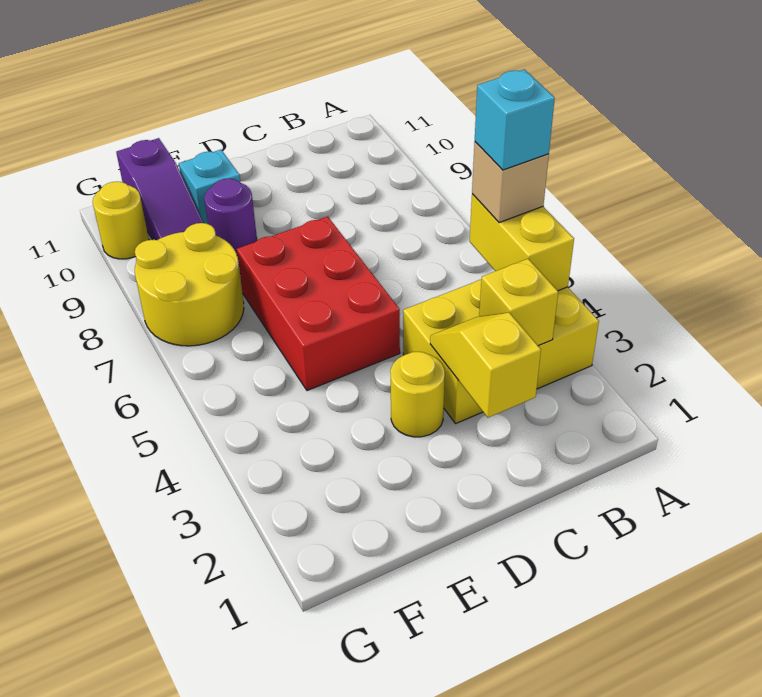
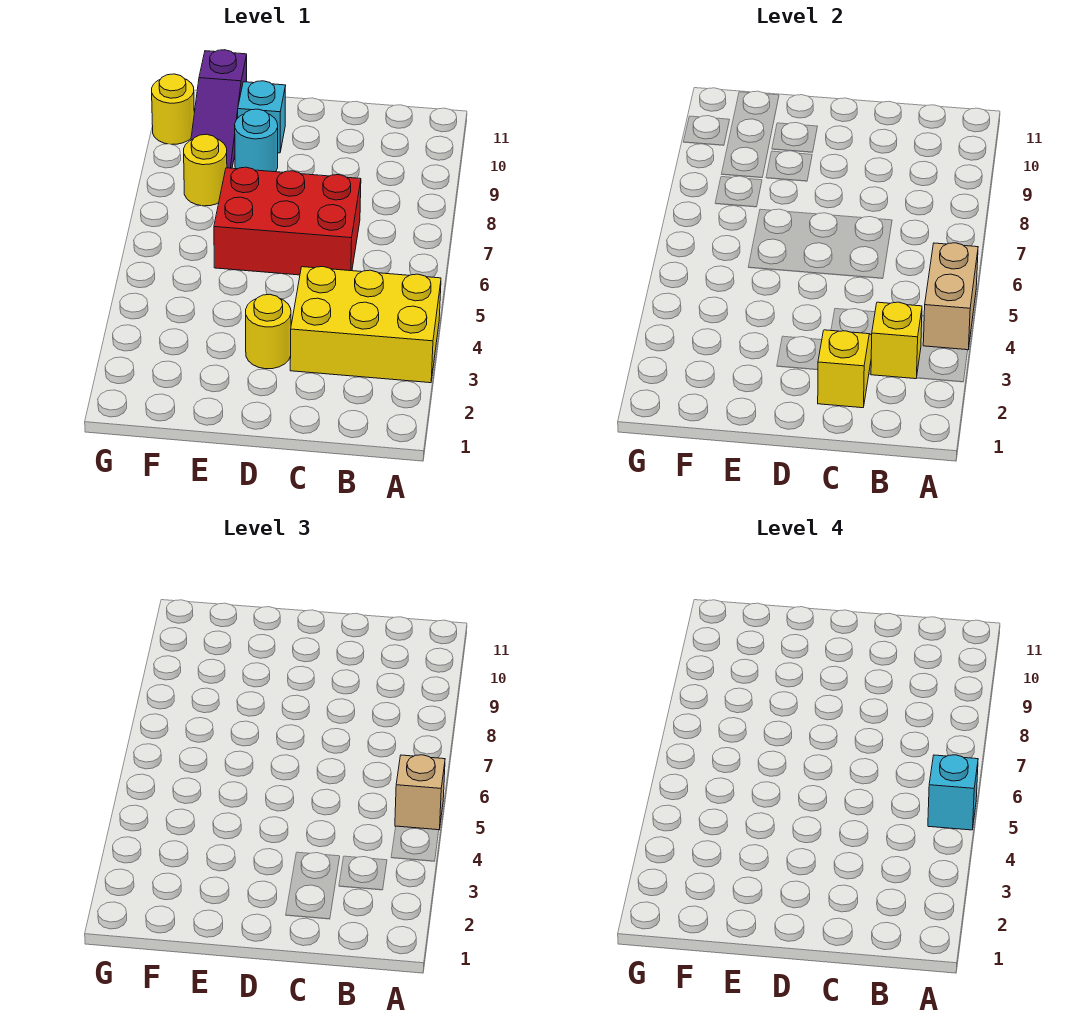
yellow 1x2 brick [470,194,574,291] -> tan 1x2 brick [923,243,978,350]
red 2x3 brick [237,217,400,391] -> red 2x3 brick turned to [214,167,361,275]
purple 1x1 round brick [204,178,257,256] -> cyan 1x1 round brick [235,109,278,172]
yellow 2x2 round brick [135,223,244,346] -> yellow 1x1 round brick [184,134,227,206]

